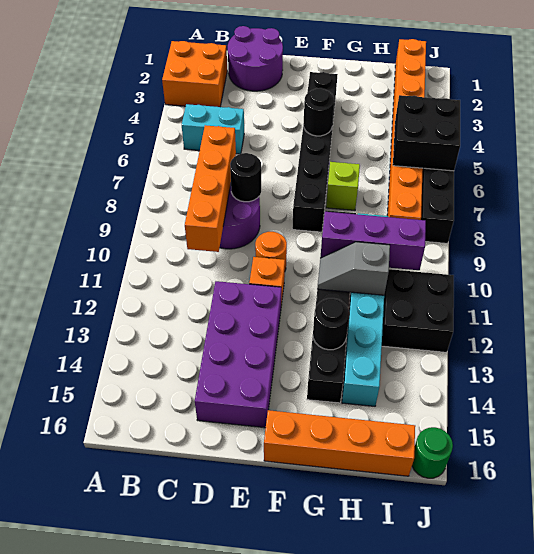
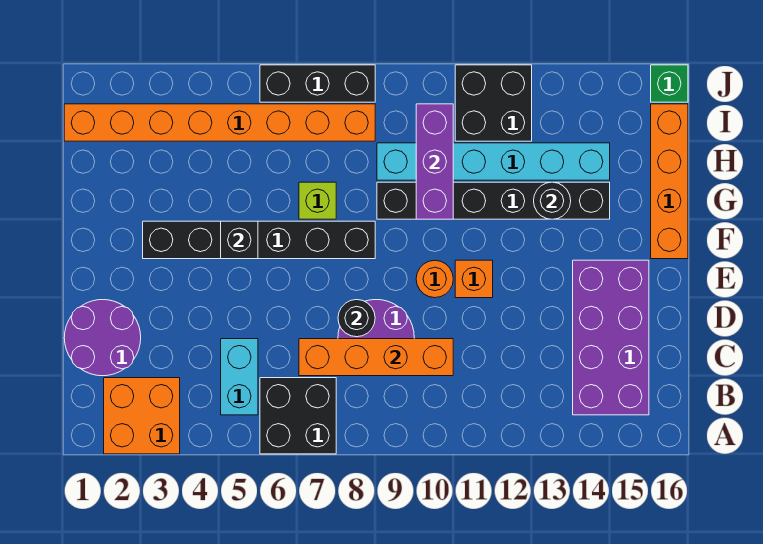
purple 2x4 brick [195,281,281,428] -> purple 2x4 brick turned to [573,260,649,415]
black 1x1 round brick [303,88,334,136] -> black 1x1 brick [221,221,258,259]
grey 1x2 slope [317,242,390,295] -> none
black 2x2 brick [393,95,460,171] -> black 2x2 brick moved to [260,378,336,454]
green 1x1 round brick [412,427,453,478] -> green 1x1 brick [651,65,688,102]

